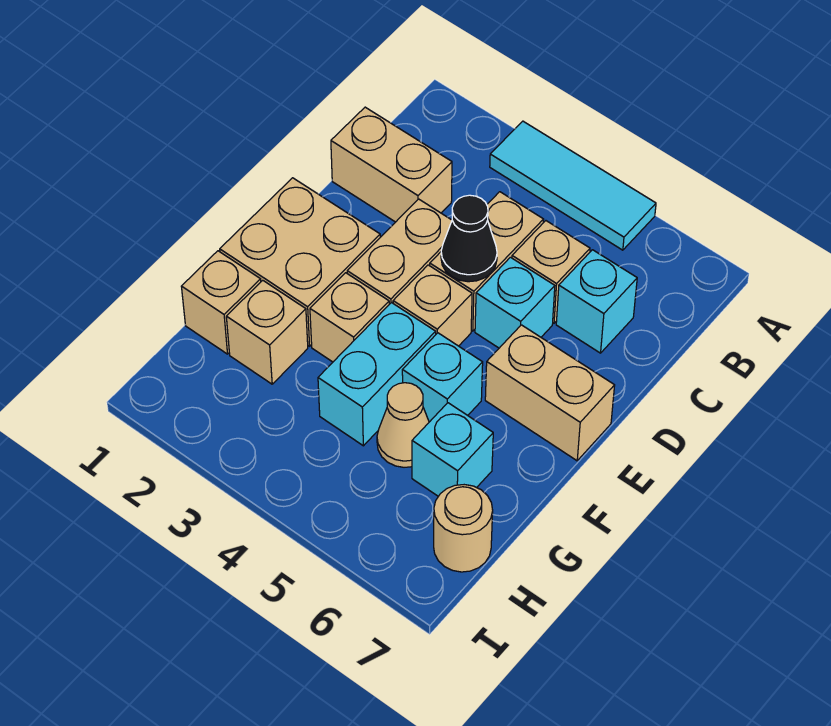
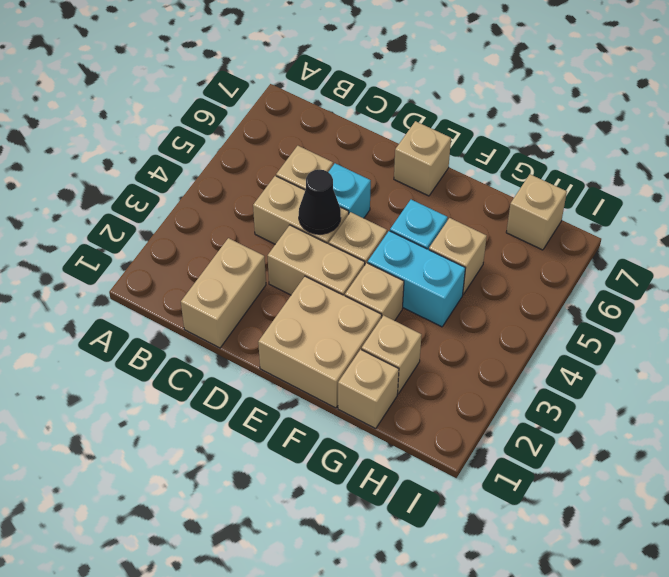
cyan 1x3 tile [490,121,656,250] -> none
cyan 1x1 brick [556,250,637,353] -> none
tan 1x2 brick [485,325,615,461] -> tan 1x1 brick [394,121,451,196]
tan 1x1 cone [377,383,429,467] -> tan 1x1 brick [429,218,487,294]
cyan 1x1 brick [412,403,493,496] -> none
tan 1x1 round brick [434,485,493,572] -> tan 1x1 brick [506,174,567,250]

